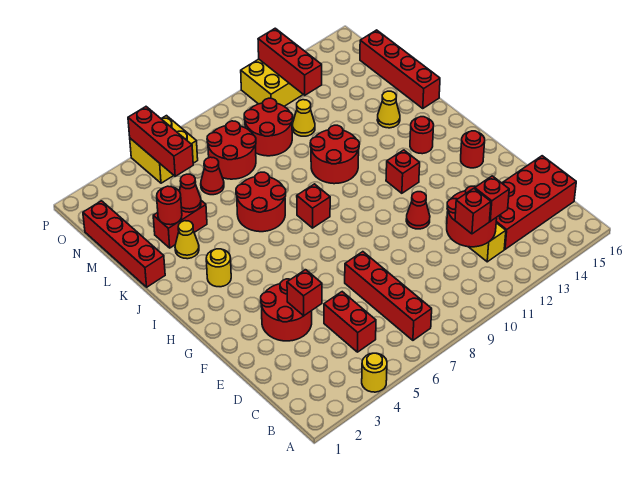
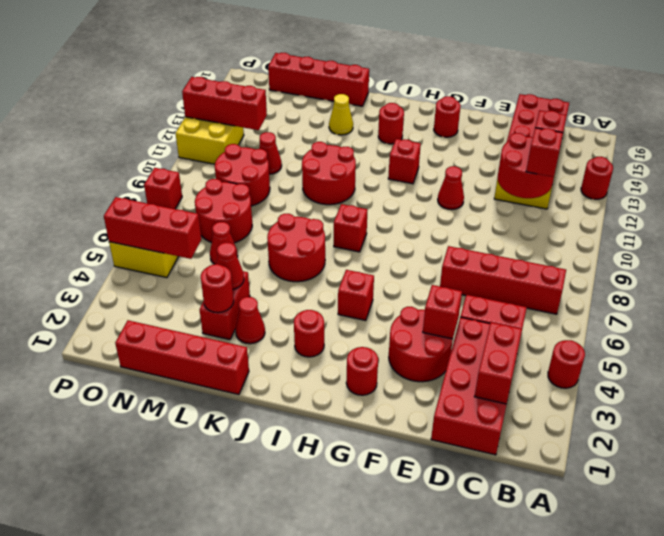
yellow 1x1 round brick [362,353,387,392] -> red 1x1 round brick [548,340,585,388]
none -> red 1x1 round brick [581,157,613,199]
none -> red 2x4 brick [431,317,507,455]
none -> red 1x2 brick [475,322,522,404]
none -> red 1x1 round brick [346,347,378,395]
none -> red 1x1 brick [338,270,374,320]
yellow 1x1 round brick [206,249,231,287] -> red 1x1 round brick [294,310,324,357]
yellow 1x1 cone [175,221,199,259] -> red 1x1 cone [236,297,265,344]
yellow 1x1 cone [292,100,315,136] -> red 1x1 cone [259,132,282,174]
none -> red 1x1 brick [144,168,182,209]

